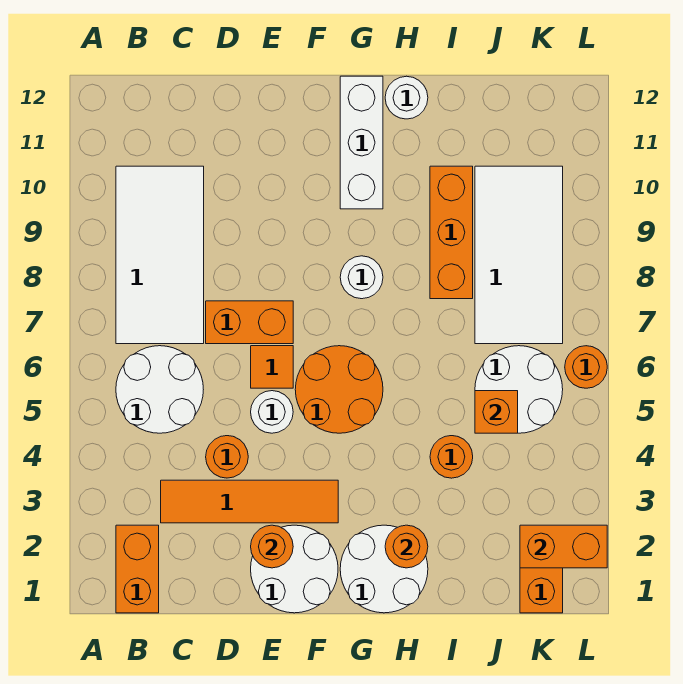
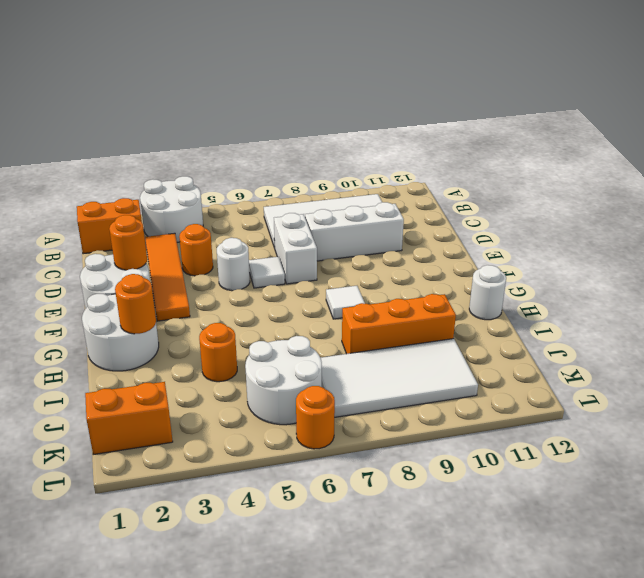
white 2x2 round brick [116,346,203,433] -> white 2x2 round brick moved to [140,176,203,242]
orange 1x2 brick [206,301,293,344] -> white 1x2 brick [274,213,317,284]
orange 1x1 tile [251,346,293,388] -> white 1x1 tile [249,257,285,288]
orange 2x2 round brick [295,346,383,433] -> none
white 1x1 round brick [340,256,383,299] -> white 1x1 tile [326,286,365,319]
white 1x3 brick [340,76,383,209] -> white 1x3 brick moved to [305,202,404,261]
orange 1x1 brick [475,391,518,433] -> none
orange 1x2 brick [520,525,607,568] -> none

